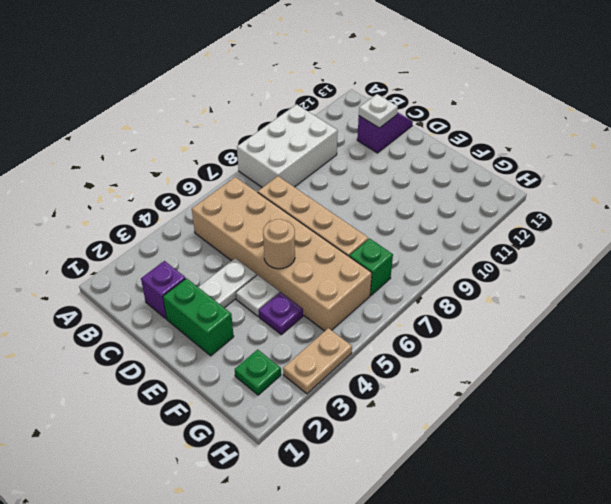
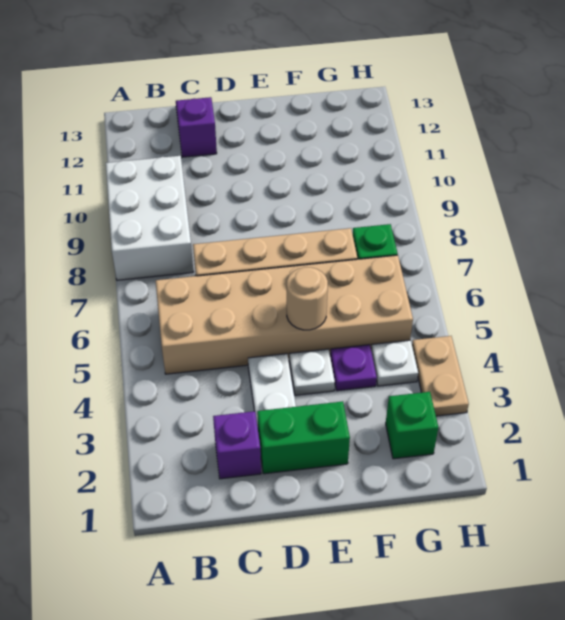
white 1x1 plate [359,94,398,128] -> white 1x1 plate moved to [371,340,418,386]
green 1x1 plate [235,349,281,395] -> green 1x1 brick [386,392,438,459]

